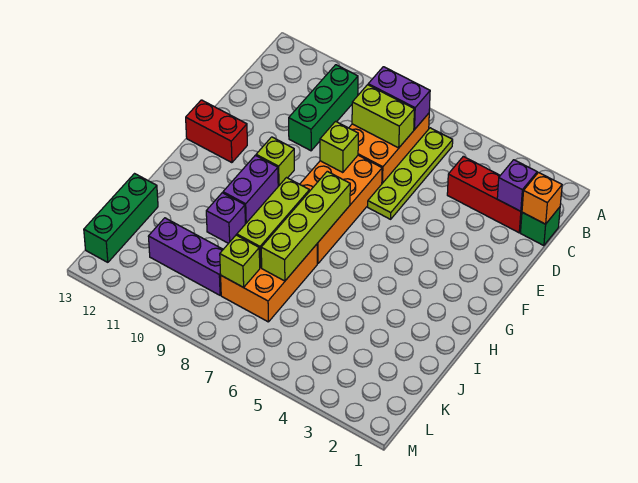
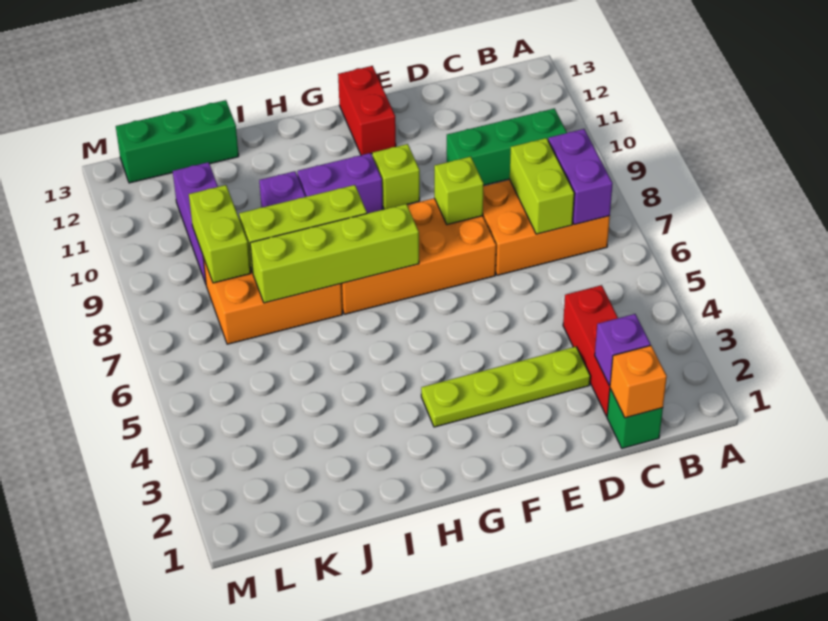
lime 1x4 plate [368,128,453,219] -> lime 1x4 plate moved to [421,347,590,427]
lime 1x1 brick [220,235,260,287] -> lime 1x2 brick [189,185,251,283]

